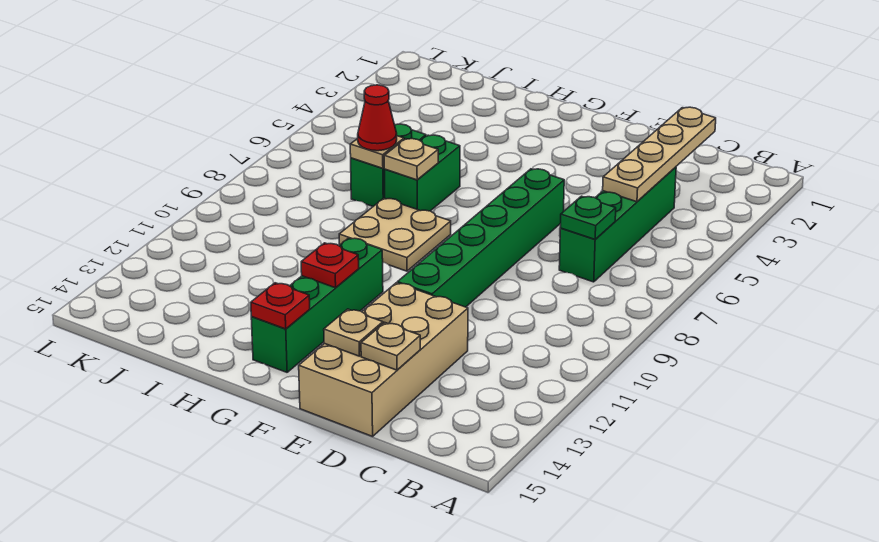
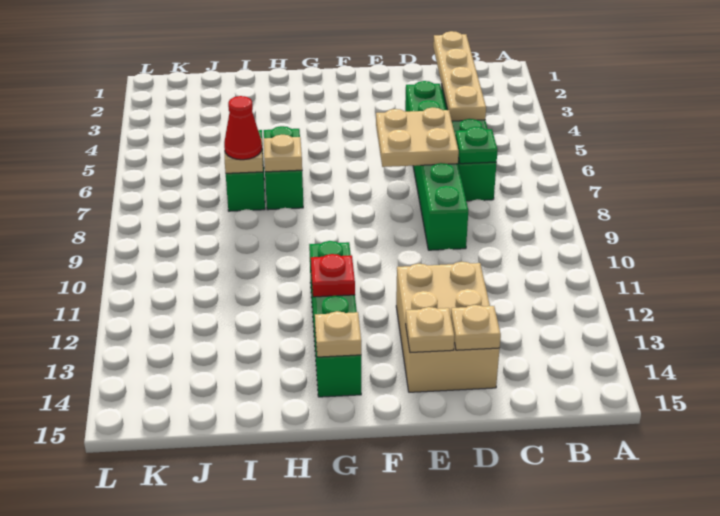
tan 2x4 brick [299,283,468,436] -> tan 2x3 brick [396,262,500,392]
green 1x6 brick [398,169,564,307] -> green 1x6 brick moved to [405,81,468,250]
tan 2x2 plate [339,198,451,271] -> tan 2x2 plate moved to [376,107,459,167]
red 1x1 plate [251,283,310,329] -> tan 1x1 plate [315,311,361,357]

